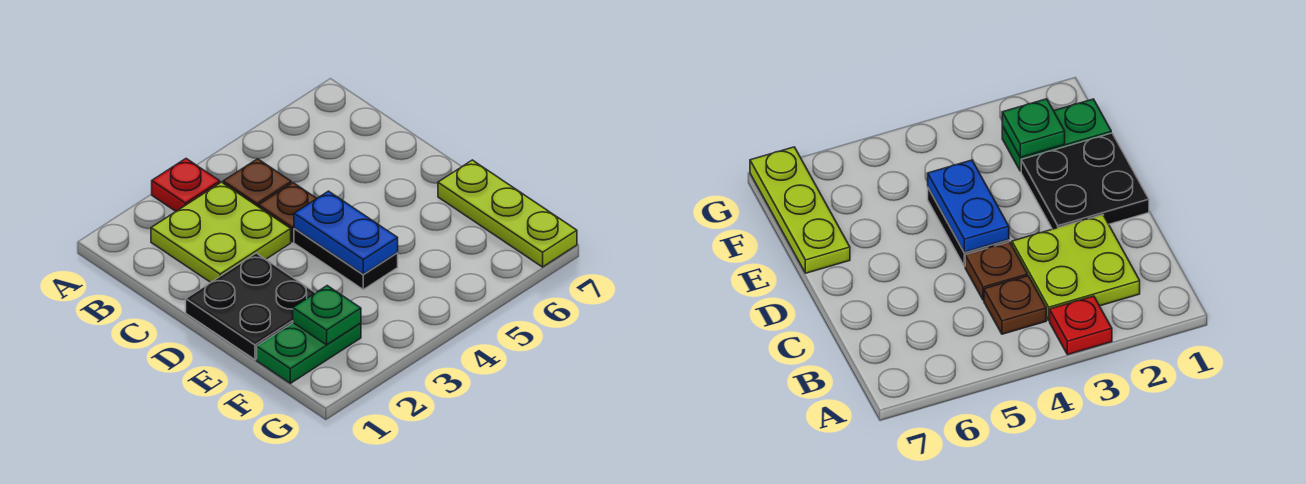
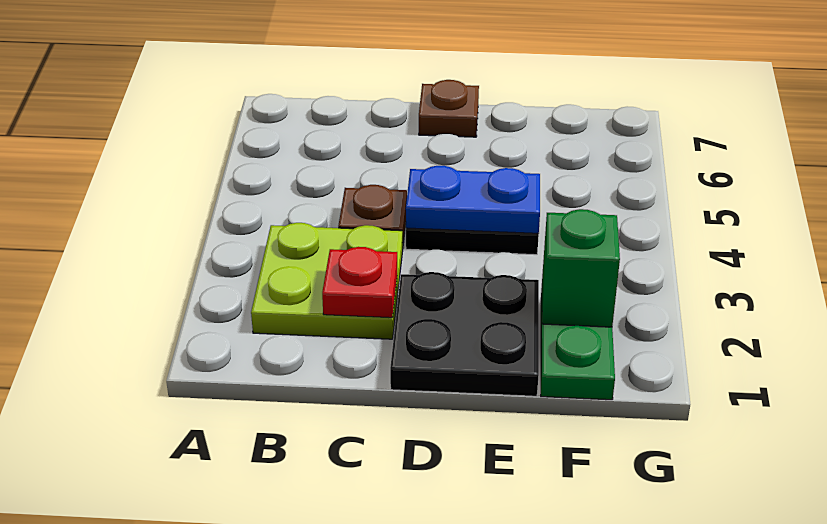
red 1x1 plate [152,159,220,211] -> red 1x1 plate moved to [322,247,397,318]
brown 1x1 plate [223,159,291,207] -> brown 1x1 plate moved to [419,80,479,137]
lime 1x3 plate [438,160,577,267] -> none
green 1x1 plate [293,286,361,345] -> green 1x1 brick [542,209,620,327]

